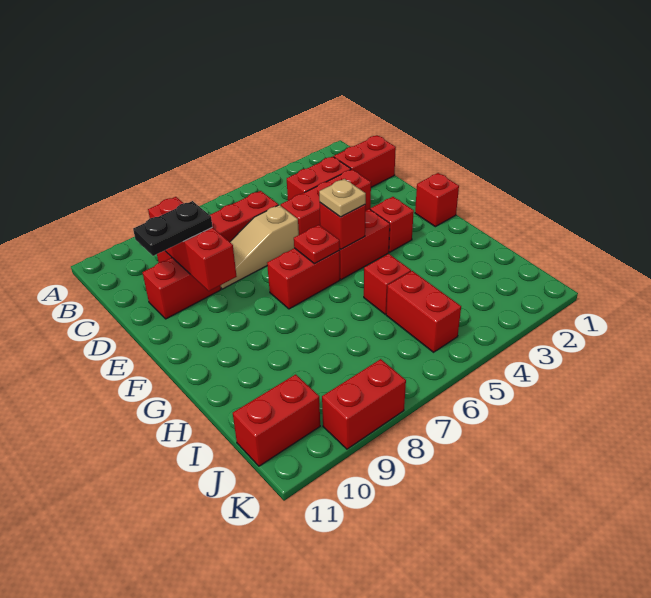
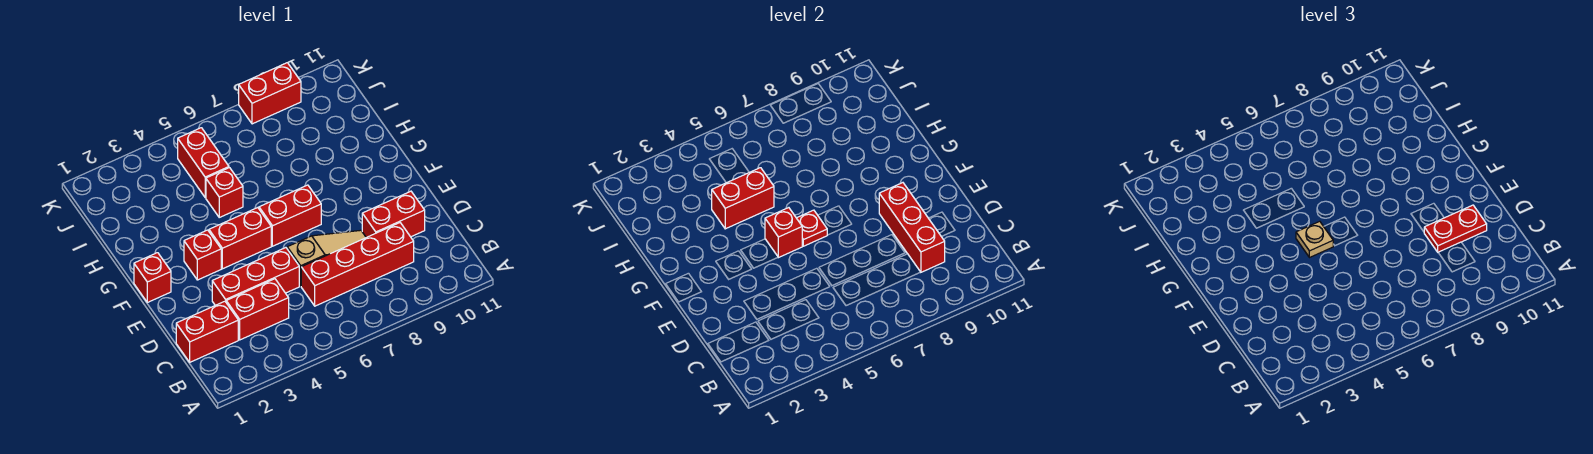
black 1x2 plate [133,201,212,256] -> red 1x2 plate [1424,205,1487,252]
red 1x2 brick [233,374,320,466] -> red 1x2 brick moved to [712,168,774,229]

